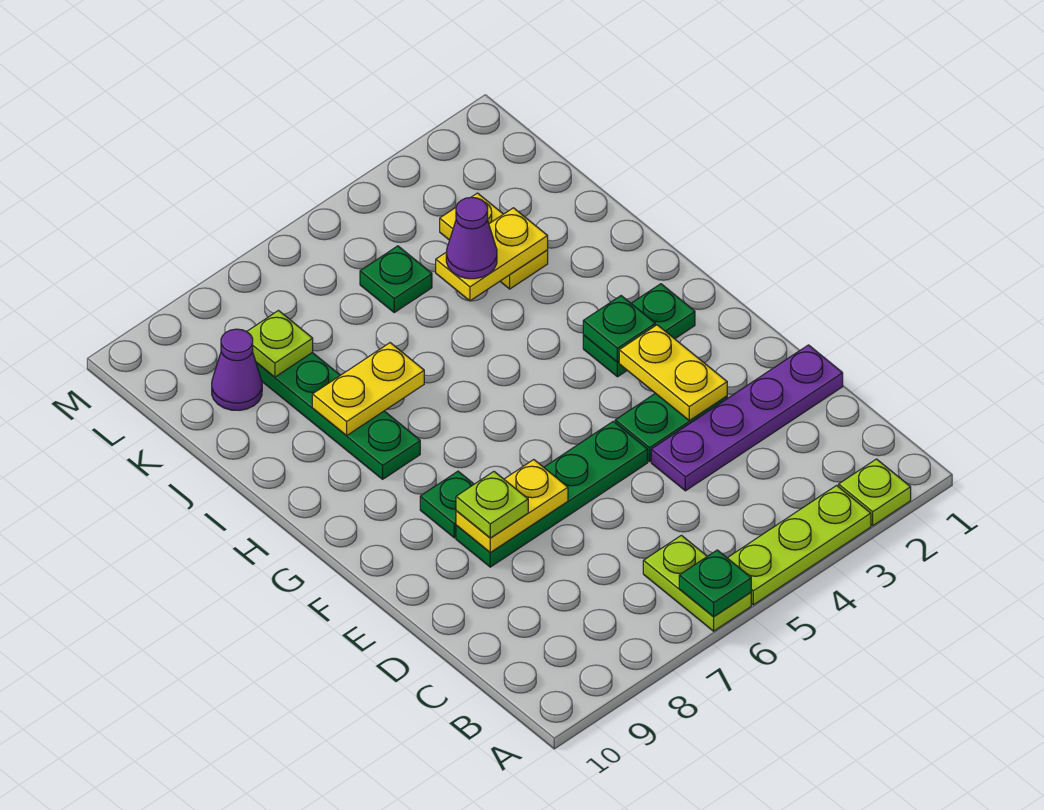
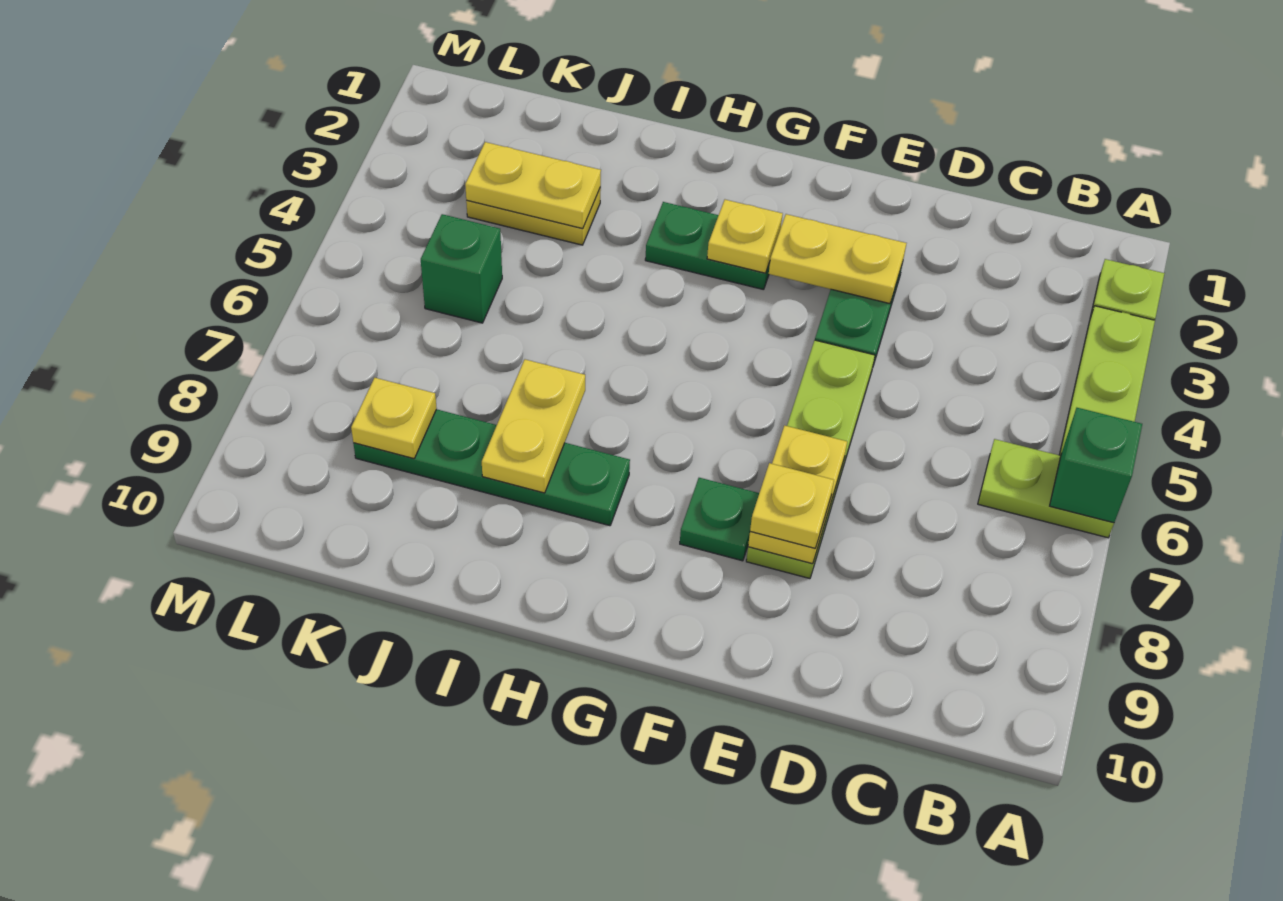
green 1x1 plate [679,550,751,617] -> green 1x1 brick [1050,408,1142,523]
purple 1x4 plate [651,345,843,491] -> none
green 1x4 plate [456,421,648,567] -> lime 1x4 plate [746,340,875,579]
lime 1x1 plate [456,472,528,538] -> yellow 1x1 plate [750,463,834,548]
green 1x2 plate [583,284,695,377] -> green 1x2 plate turned to [645,202,770,290]
green 1x1 plate [583,296,655,362] -> yellow 1x1 plate [707,200,783,273]
yellow 1x2 plate [436,208,548,301] -> yellow 1x2 plate turned to [465,142,601,229]
purple 1x1 cone [446,197,497,279] -> none
green 1x1 plate [360,246,432,312] -> green 1x1 brick [421,214,502,323]
lime 1x1 plate [247,311,313,377] -> yellow 1x1 plate [351,378,437,459]
purple 1x1 cone [212,329,262,410] -> none

